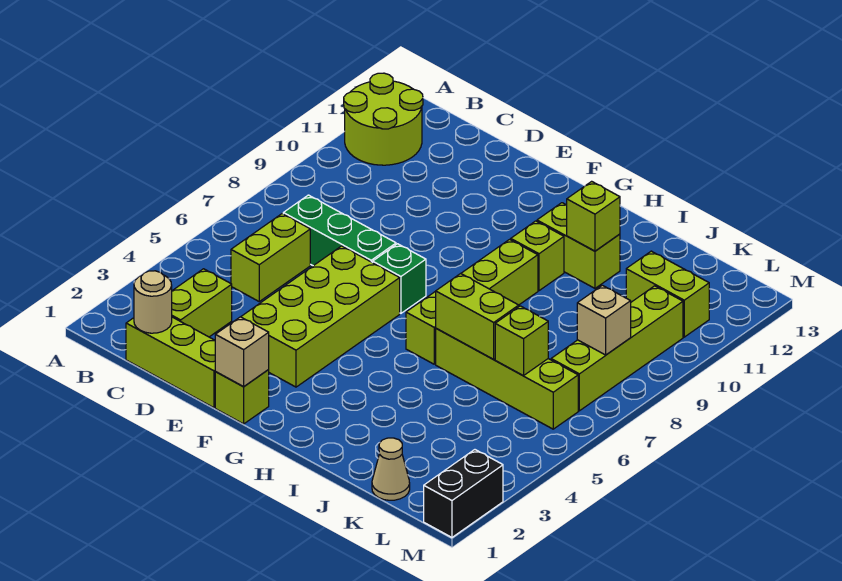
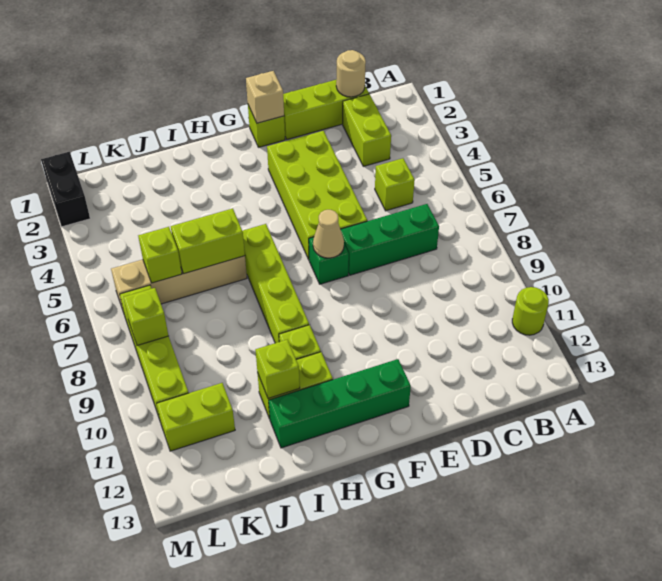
lime 2x2 round brick [344,73,423,165] -> lime 1x1 round brick [512,287,549,335]
lime 1x2 brick [231,214,310,301] -> lime 1x1 brick [375,158,415,211]
none -> green 1x4 brick [269,359,411,448]
lime 1x4 brick [436,329,578,429] -> tan 1x4 brick [111,256,247,310]
tan 1x1 cone [372,438,410,500] -> tan 1x1 cone moved to [313,210,344,258]
tan 1x1 brick [577,285,631,355] -> lime 1x1 brick [123,288,168,345]

